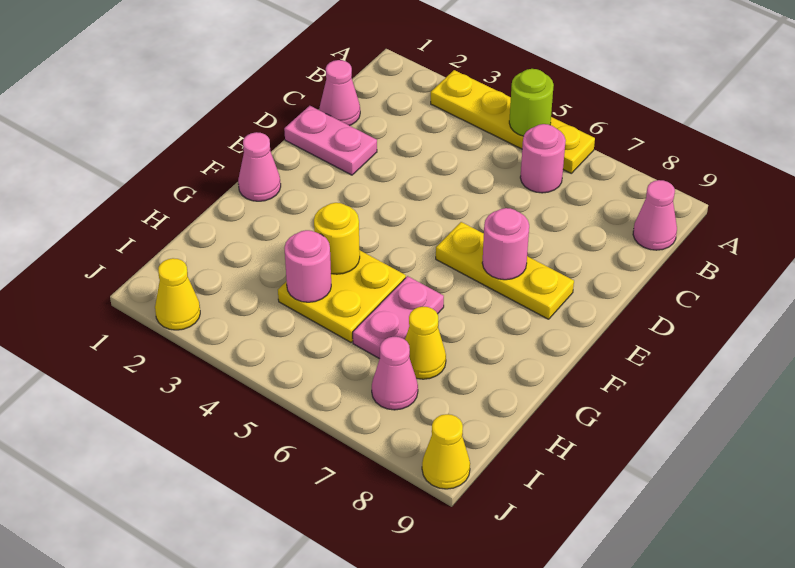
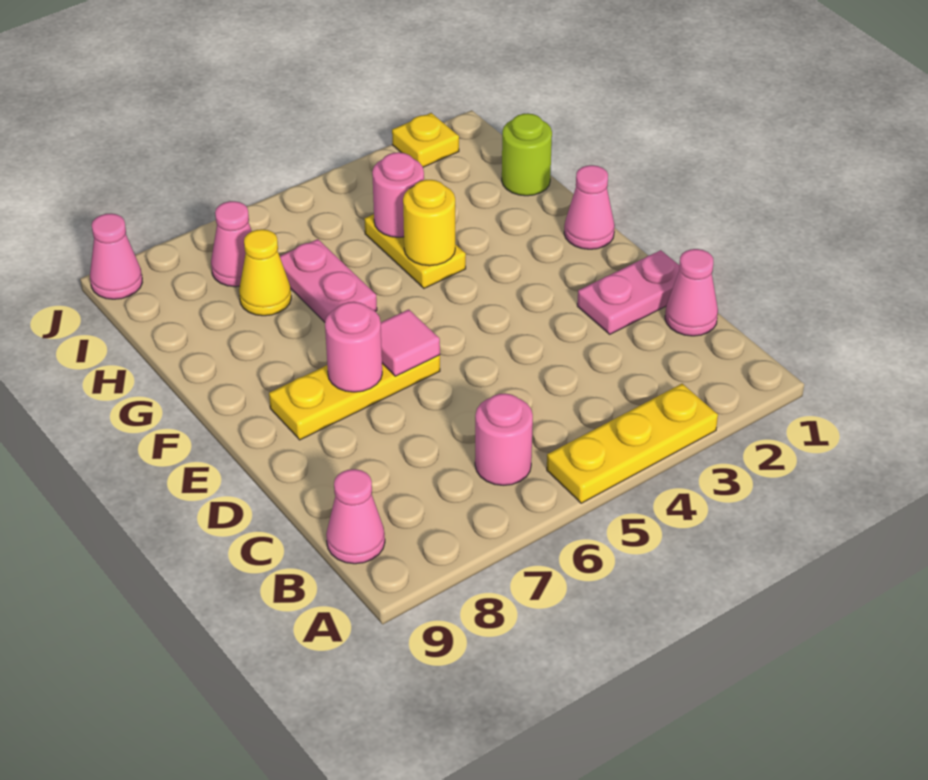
yellow 1x4 plate [431,70,595,173] -> yellow 1x3 plate [547,384,718,503]
lime 1x1 round brick [509,69,554,136] -> lime 1x1 round brick moved to [502,113,552,196]
none -> pink 1x1 tile [381,309,440,376]
yellow 2x2 plate [278,250,406,342] -> yellow 1x2 plate [364,214,466,288]
yellow 1x1 cone [155,258,200,330] -> yellow 1x1 plate [392,113,459,167]
yellow 1x1 cone [422,414,470,489] -> pink 1x1 cone [90,213,142,299]

